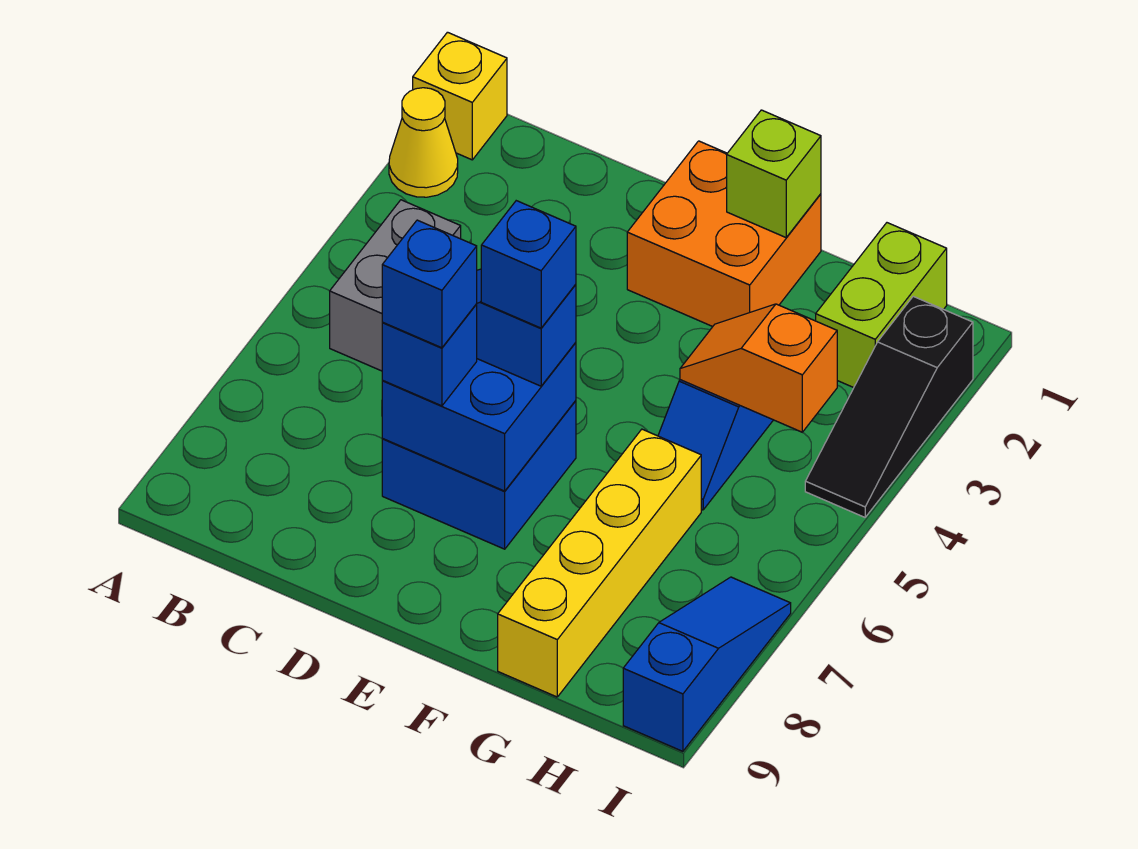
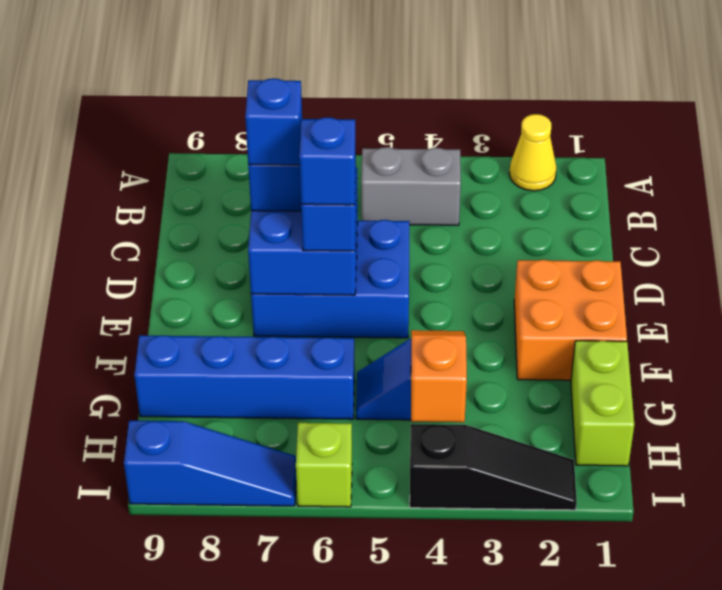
yellow 1x1 brick [413,32,507,160] -> none
blue 2x2 brick [382,401,576,549] -> blue 2x3 brick [251,220,410,338]
lime 1x1 brick [727,110,821,237] -> lime 1x1 brick moved to [296,423,352,507]
yellow 1x4 brick [498,429,701,697] -> blue 1x4 brick [134,335,355,419]
lime 1x2 brick [816,223,947,388] -> lime 1x2 brick turned to [571,341,634,466]
black 1x3 slope [805,296,973,517] -> black 1x3 slope turned to [410,424,577,510]

